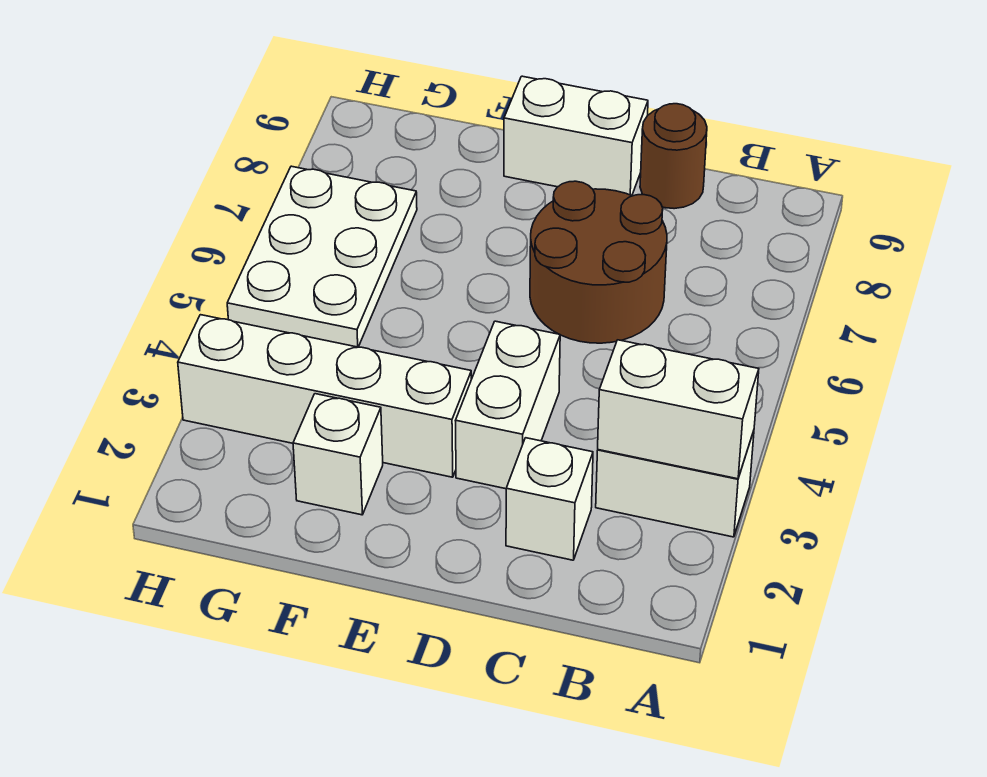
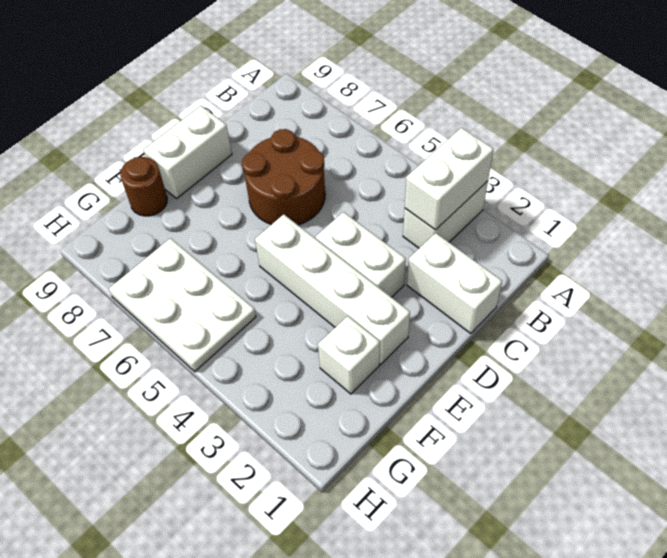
white 1x1 brick [506,438,593,560] -> white 1x2 brick [407,233,502,333]
brown 1x1 round brick [640,104,707,209] -> brown 1x1 round brick moved to [120,157,167,216]
white 1x4 brick [178,315,471,477] -> white 1x4 brick turned to [255,214,410,364]

